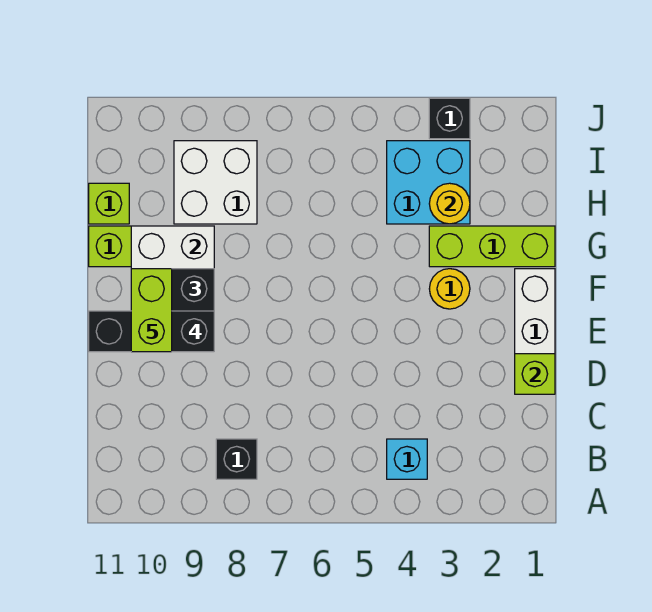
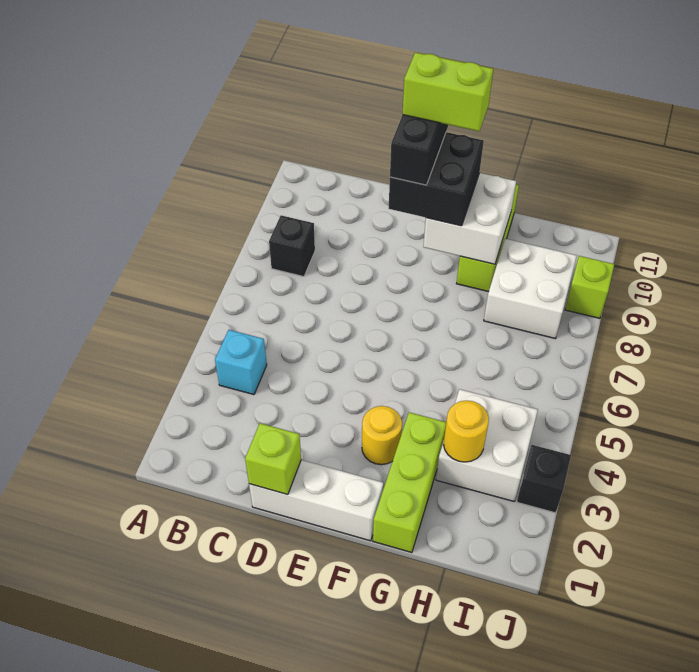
cyan 2x2 brick [387,141,470,224] -> white 2x2 brick [436,389,538,501]
lime 1x1 brick [89,183,129,224] -> lime 1x1 brick moved to [565,256,614,318]

